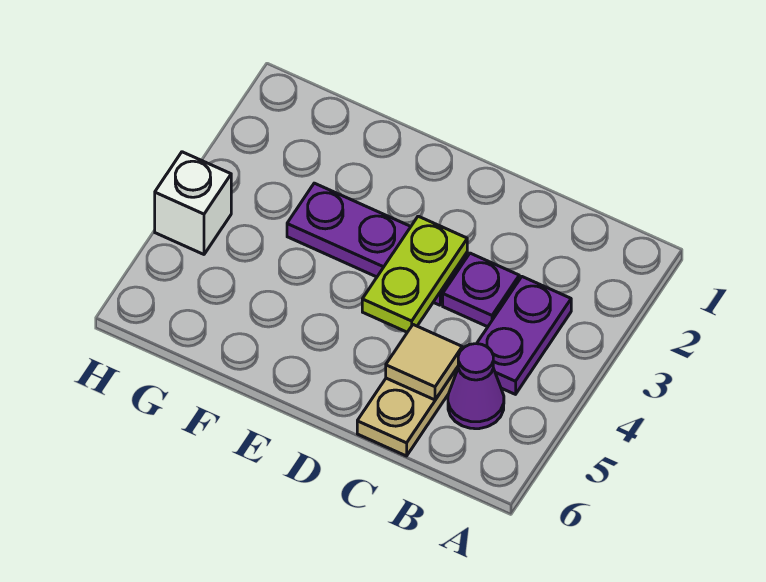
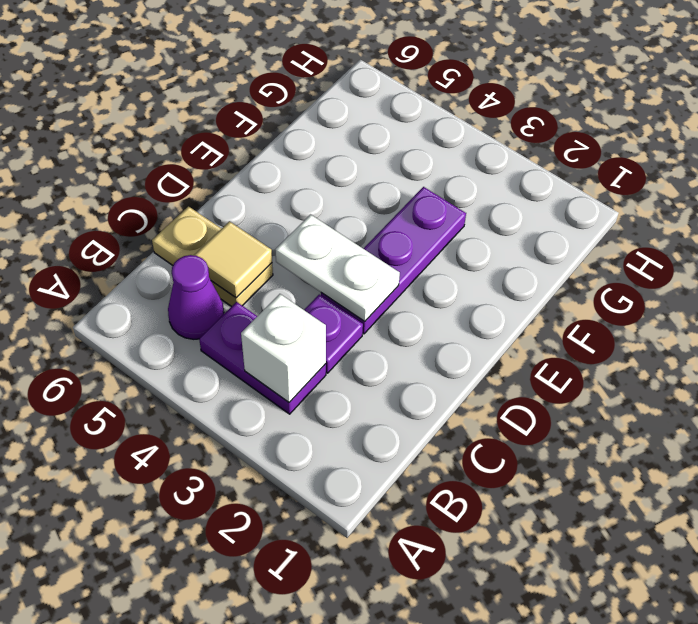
lime 1x2 plate [362,216,467,332] -> white 1x2 plate [275,215,400,321]
white 1x1 brick [155,152,231,254] -> white 1x1 brick moved to [241,294,326,402]

